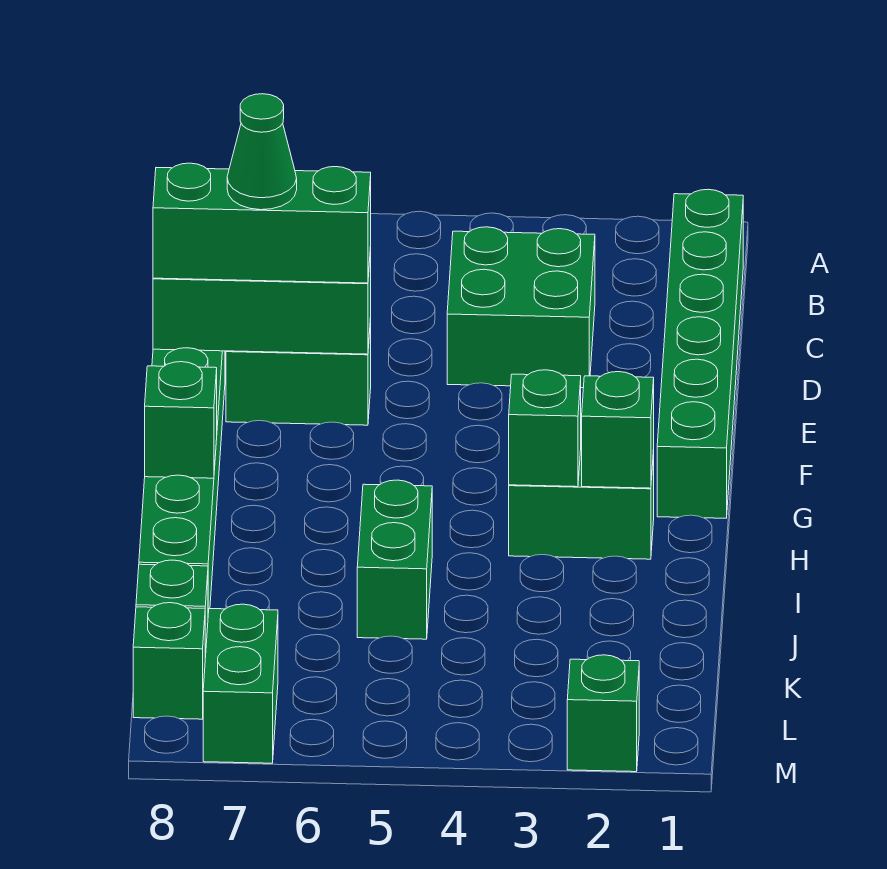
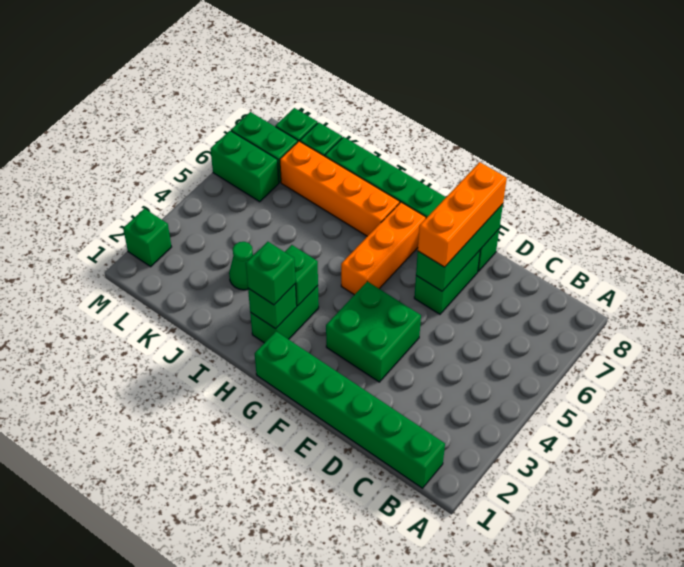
green 2x2 brick [447,227,595,388] -> green 2x2 brick moved to [326,281,421,382]
green 1x3 brick [153,163,371,283] -> orange 1x3 brick [418,162,507,267]
green 1x1 cone [227,94,297,210] -> green 1x1 cone moved to [229,242,253,290]
none -> orange 1x3 brick [341,202,426,295]
none -> orange 1x4 brick [280,141,400,236]
green 1x1 brick [145,362,217,478] -> green 1x1 brick moved to [246,242,295,305]
green 1x2 brick [357,480,432,639] -> green 1x2 brick moved to [210,131,279,202]

